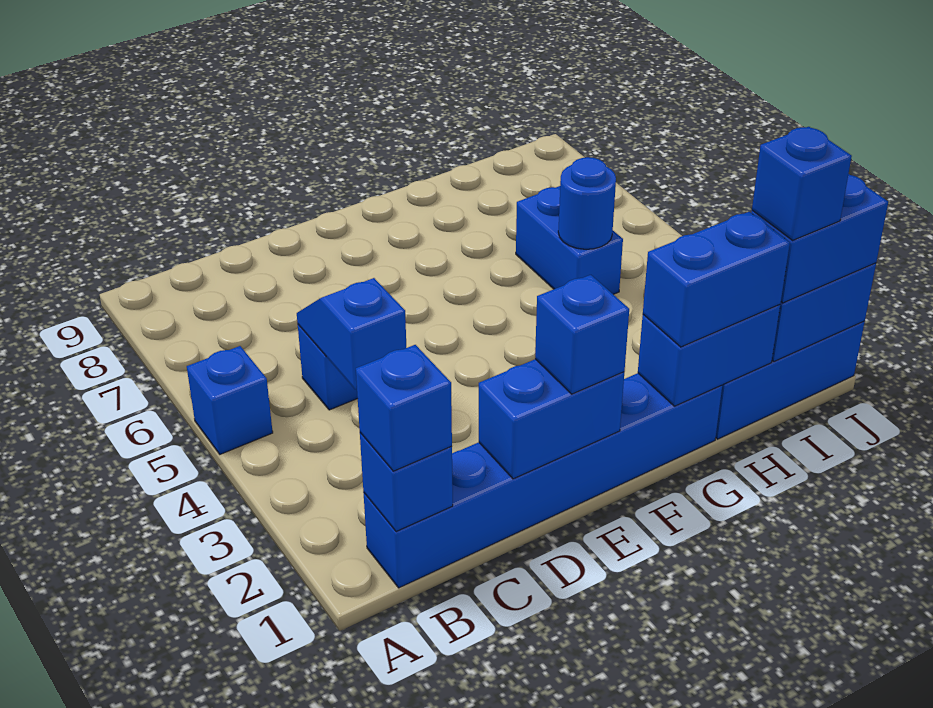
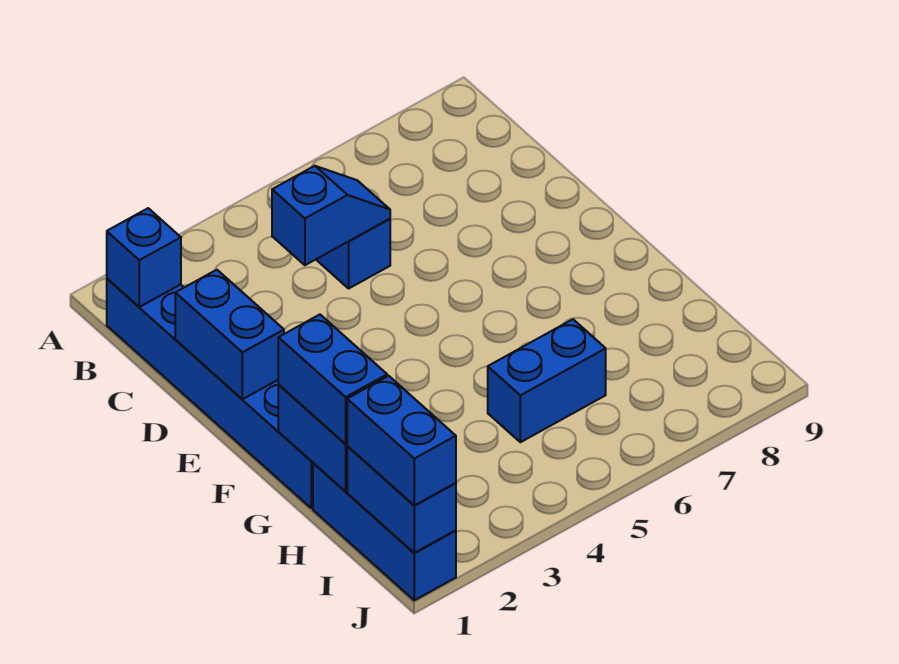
blue 1x1 brick [187,346,273,454] -> none
blue 1x1 brick [356,345,452,471] -> none
blue 1x1 brick [535,275,629,394] -> none
blue 1x1 round brick [558,157,616,249] -> none
blue 1x1 brick [752,127,852,240] -> none

